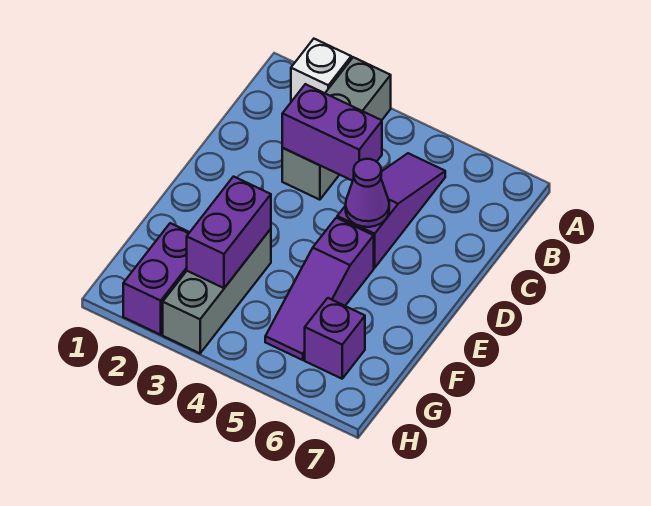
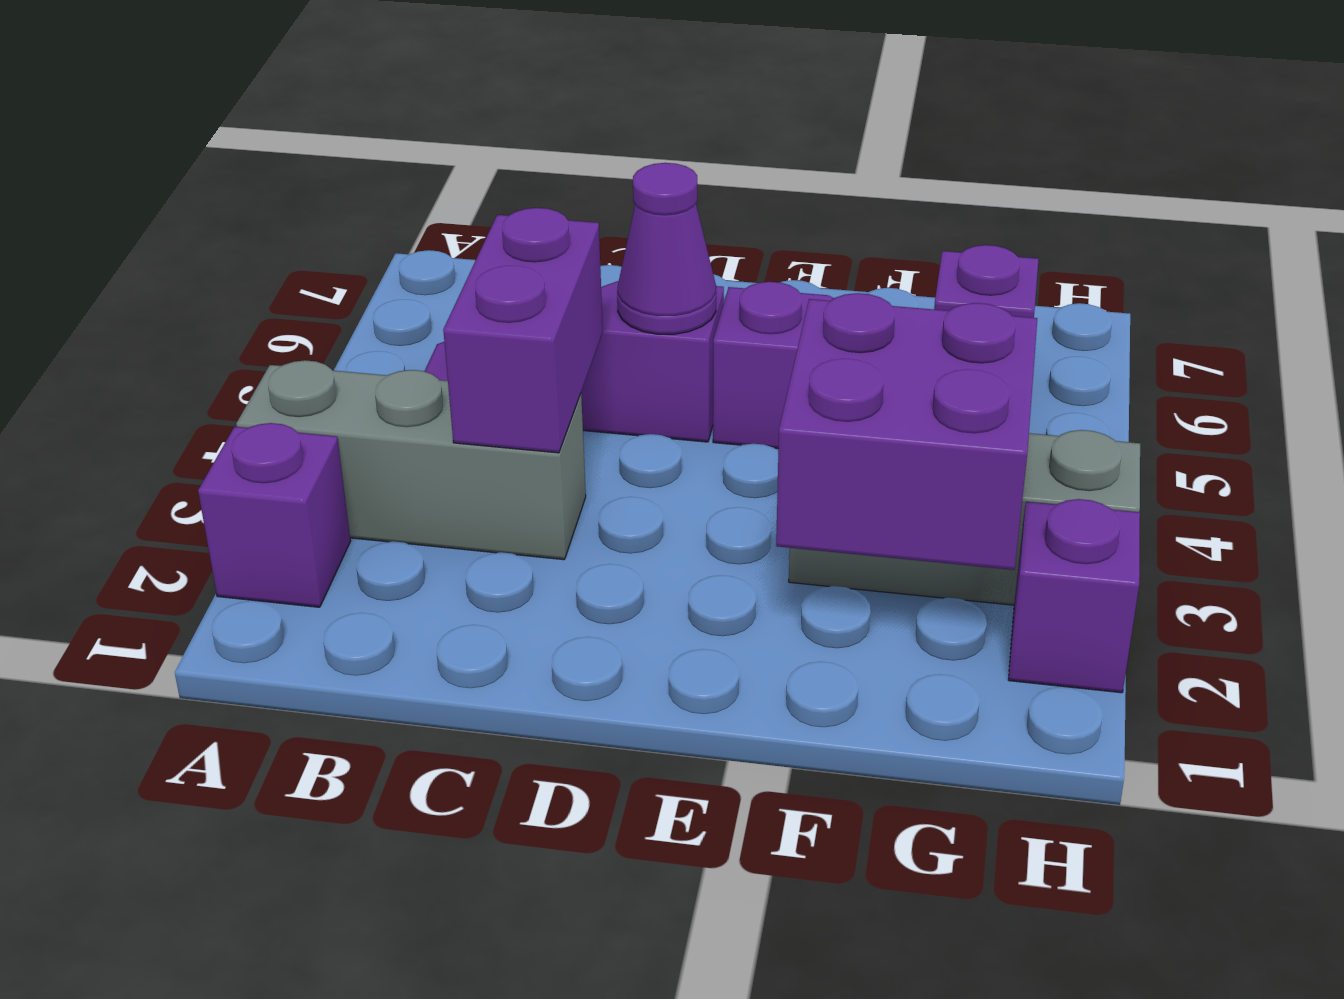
white 1x1 brick [291,39,351,102] -> purple 1x1 brick [198,423,351,607]
purple 1x2 brick [187,177,271,288] -> purple 2x2 brick [776,293,1037,570]
purple 1x2 brick [123,223,190,335] -> purple 1x1 brick [1008,499,1140,693]

